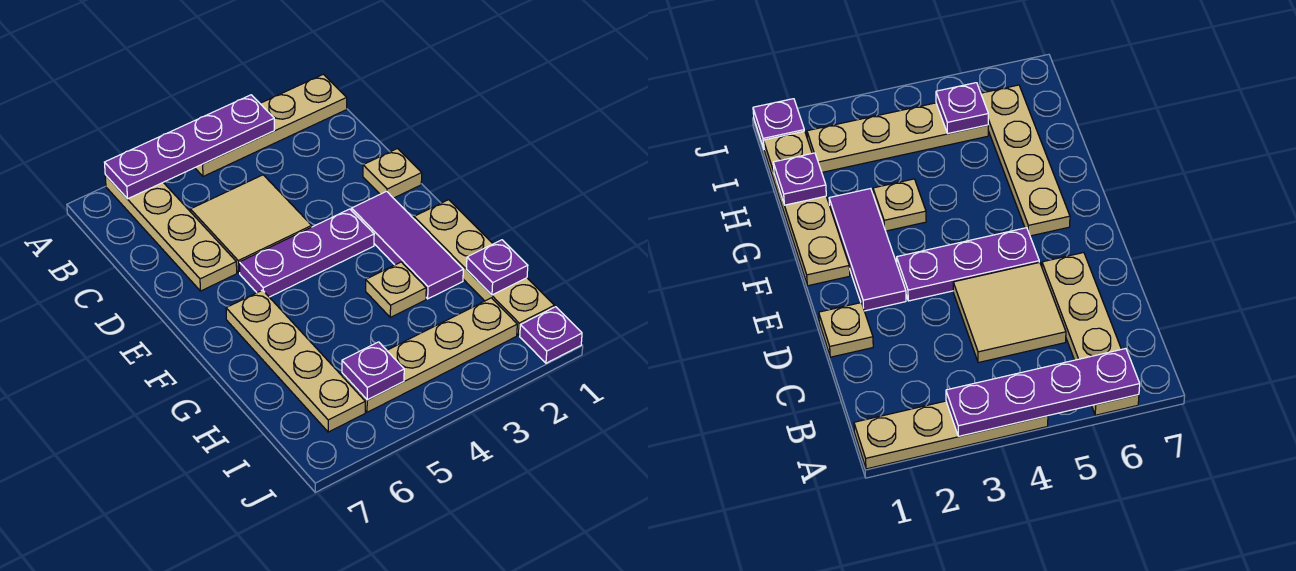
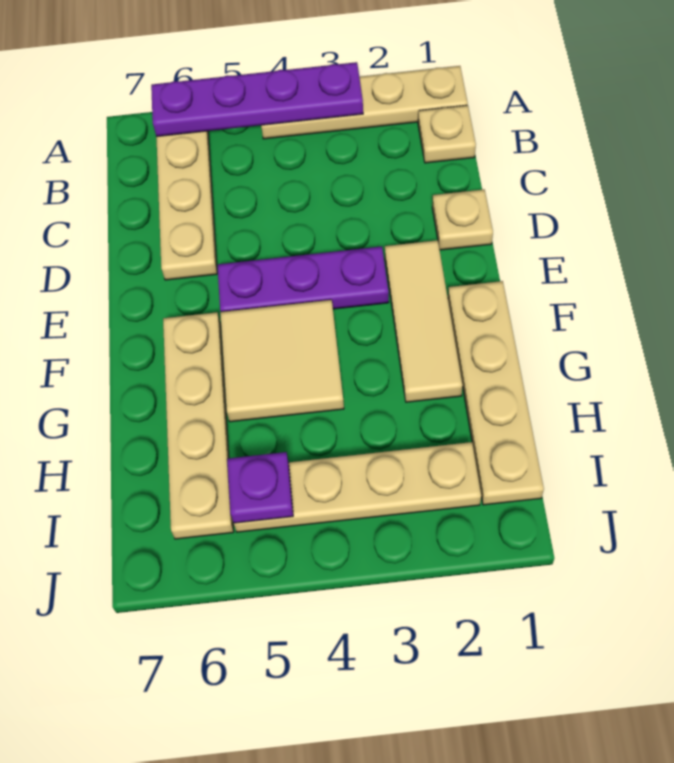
tan 2x2 tile [190,175,312,273] -> tan 2x2 tile moved to [220,300,344,422]
purple 1x3 tile [352,191,463,299] -> tan 1x3 tile [385,240,463,402]
tan 1x1 plate [366,262,426,317] -> tan 1x1 plate moved to [418,105,476,163]
purple 1x1 plate [467,240,528,295] -> none
purple 1x1 plate [520,307,582,363] -> none

